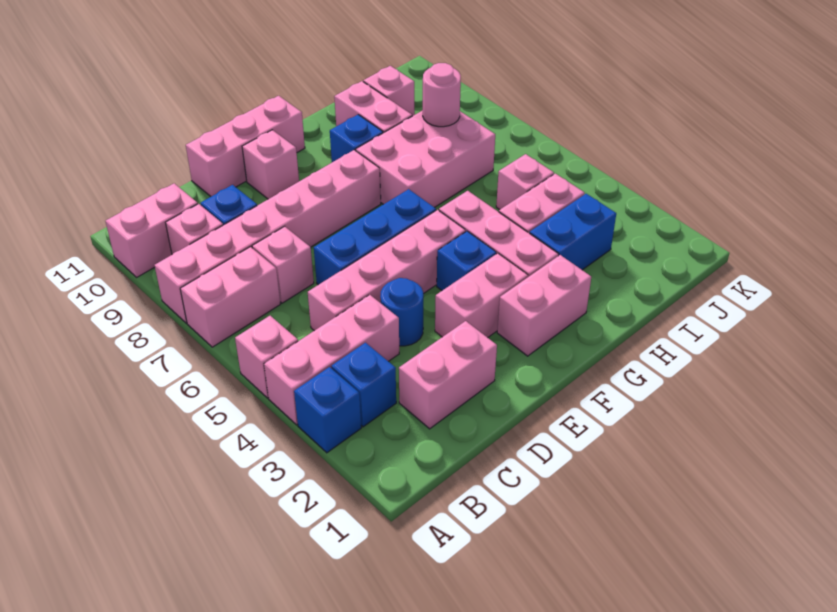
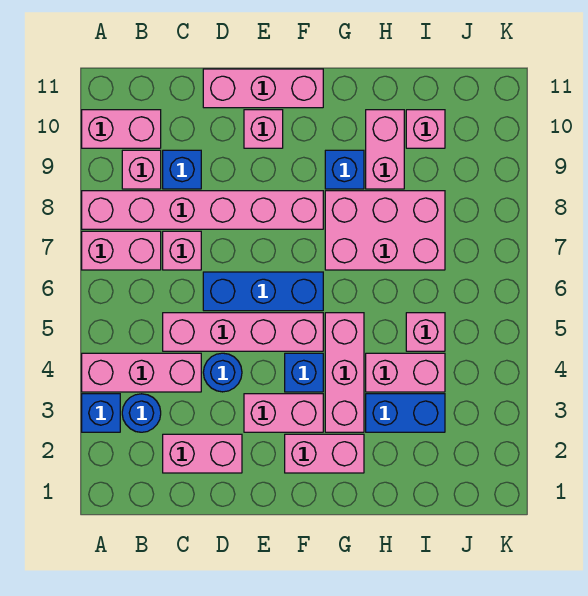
pink 1x1 brick [235,316,298,398] -> none
blue 1x1 brick [331,343,396,427] -> blue 1x1 round brick [122,394,161,432]
pink 1x1 round brick [423,63,461,127] -> none

